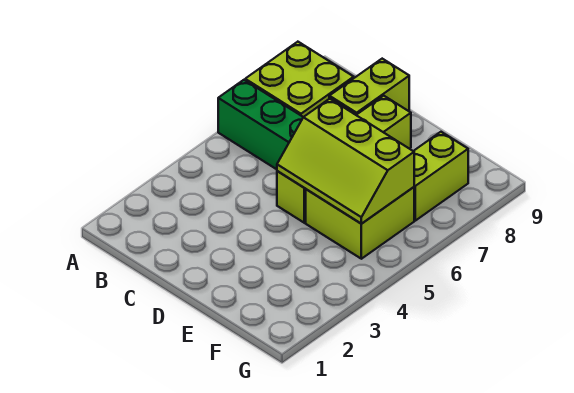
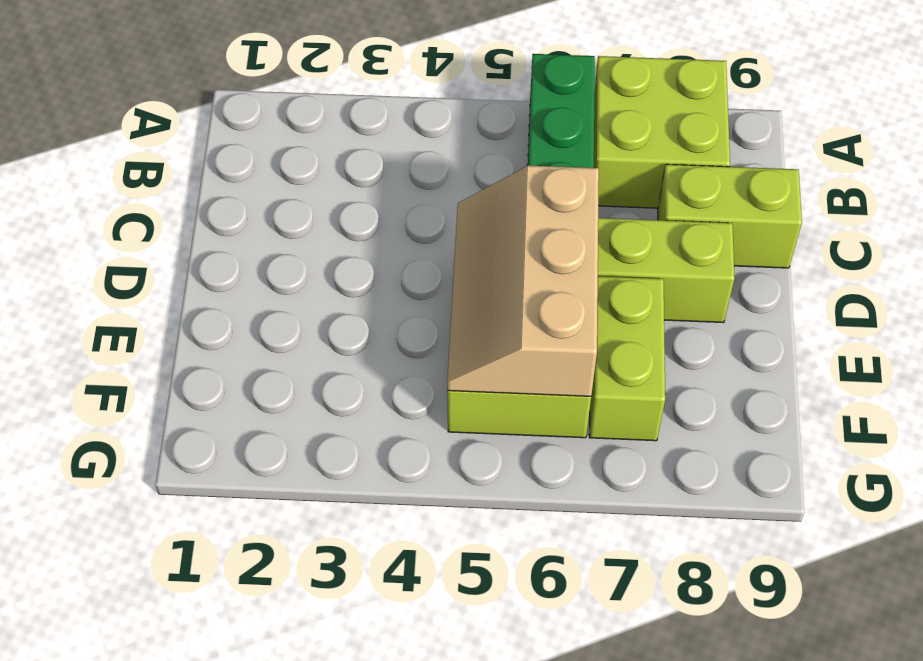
lime 2x3 slope [277,99,414,224] -> tan 2x3 slope [447,165,599,396]
lime 1x2 brick [414,132,468,221] -> lime 1x2 brick turned to [589,276,665,441]

